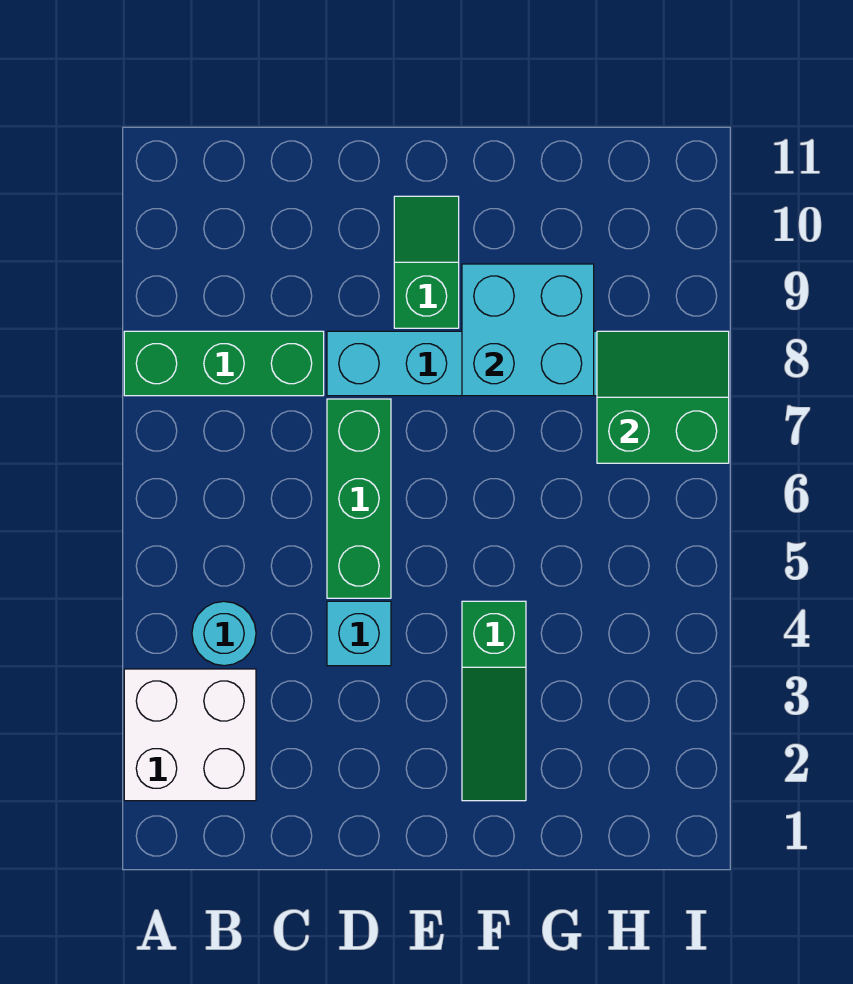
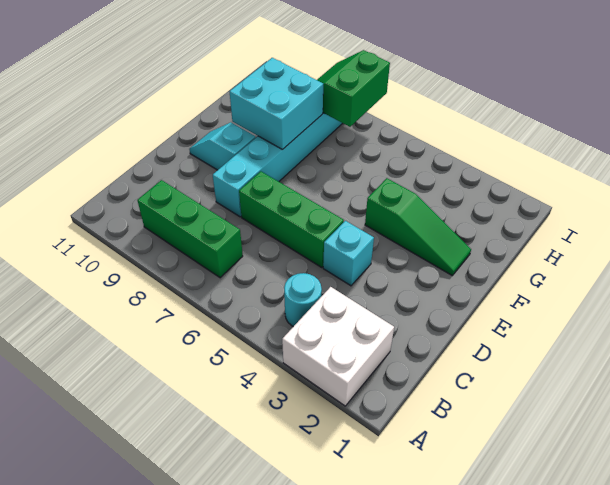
green 1x3 brick [124,331,324,396] -> green 1x3 brick turned to [137,180,243,278]
green 1x2 slope [394,196,459,328] -> cyan 1x2 slope [189,123,256,170]

